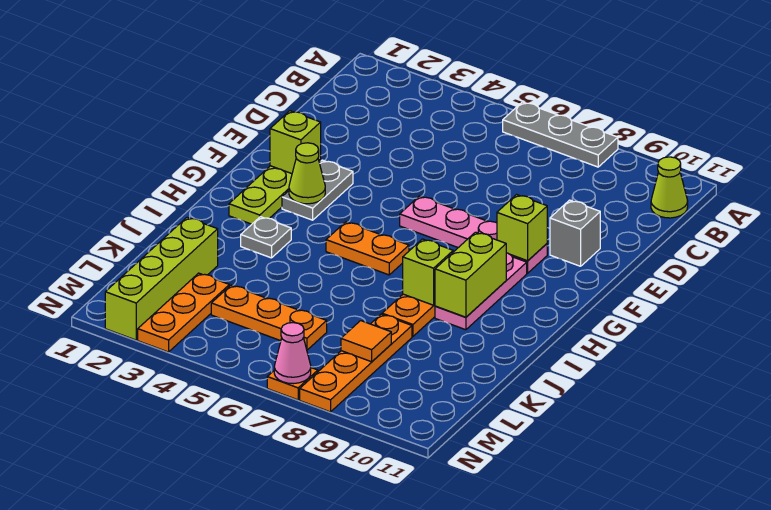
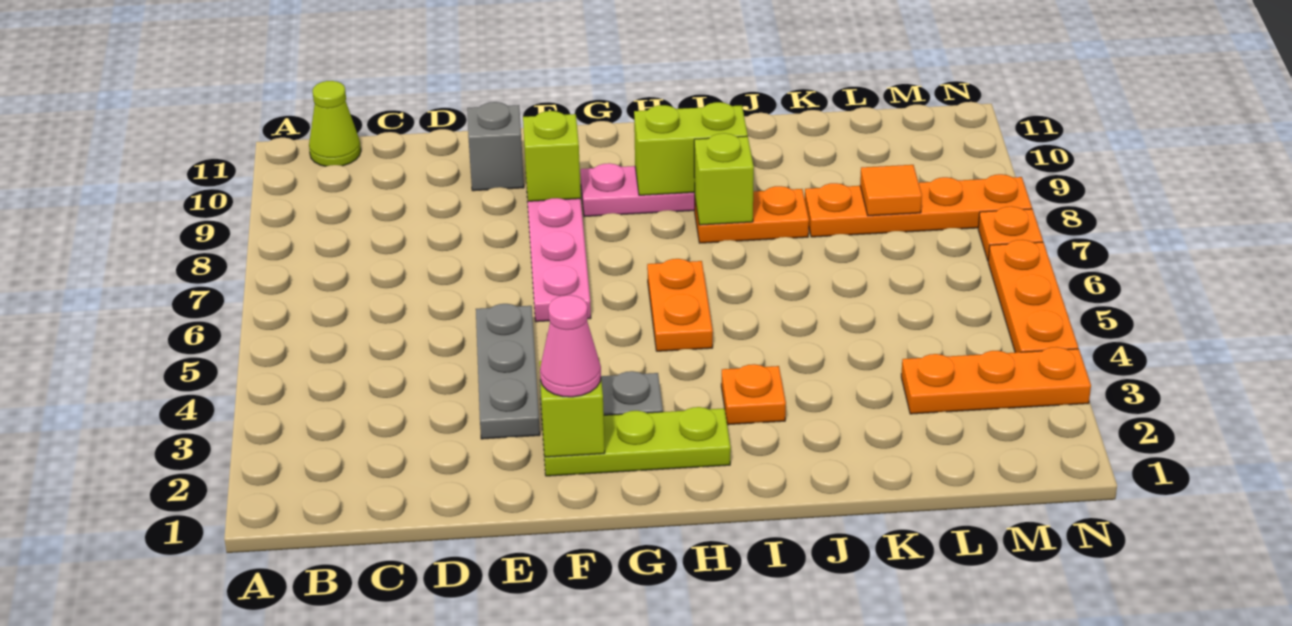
grey 1x3 plate [503,102,618,167] -> grey 1x3 plate moved to [476,304,540,439]
lime 1x1 cone [289,143,325,204] -> none
grey 1x1 plate [241,217,291,258] -> orange 1x1 plate [721,364,786,425]
lime 1x4 brick [105,218,218,340] -> none
orange 1x3 plate [211,285,327,350] -> orange 1x3 plate moved to [988,240,1078,353]
pink 1x1 cone [274,323,311,384] -> pink 1x1 cone moved to [540,295,601,397]

